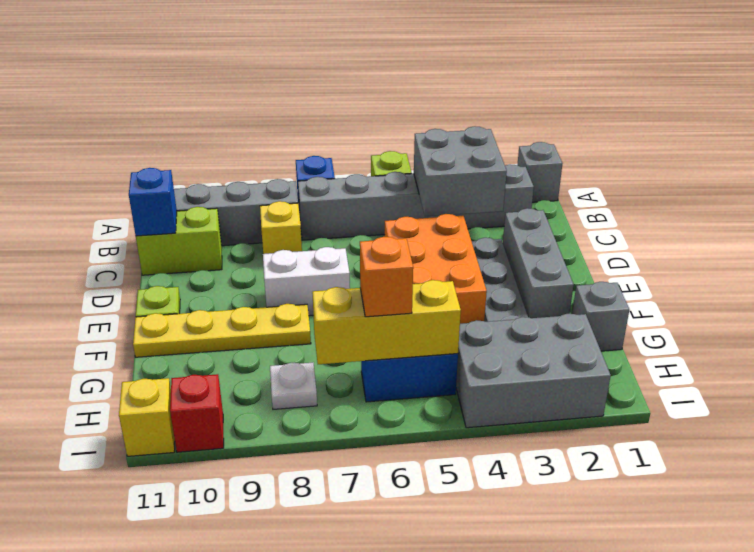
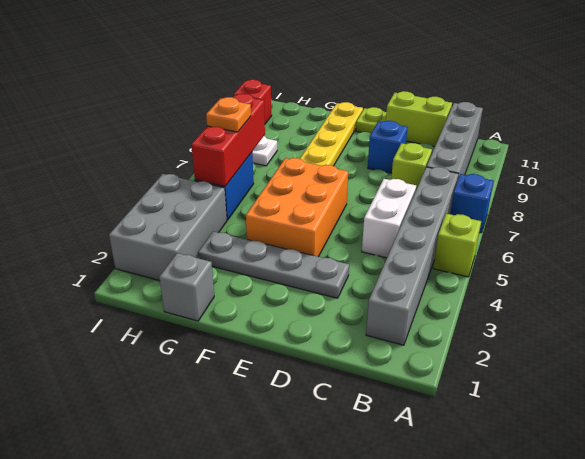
grey 1x1 brick [517,142,562,202] -> none
grey 2x2 brick [414,126,507,216] -> none
yellow 1x1 brick [260,201,302,254] -> lime 1x1 brick [391,143,432,189]
lime 1x2 brick [136,207,222,275] -> lime 1x2 brick turned to [386,91,452,147]
blue 1x1 brick [129,168,177,236] -> blue 1x1 brick moved to [368,121,408,173]
grey 1x3 brick [503,208,574,318] -> none
orange 2x3 brick [385,214,487,324] -> orange 2x3 brick turned to [246,158,348,257]
white 1x2 brick [263,247,350,316] -> white 1x2 brick moved to [362,179,416,258]
yellow 1x3 brick [312,280,461,364] -> red 1x3 brick [191,94,265,186]
orange 1x1 brick [360,237,413,317] -> orange 1x1 plate [206,97,251,132]
yellow 1x1 brick [119,378,175,456] -> none

